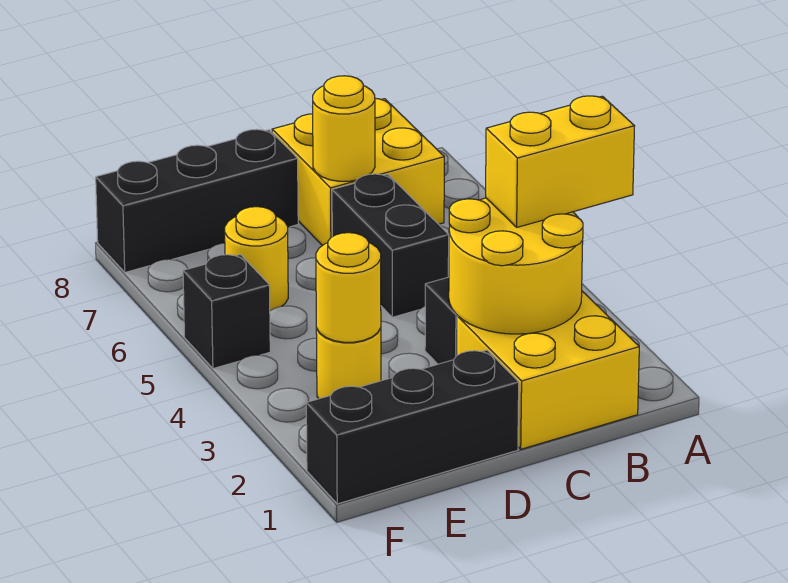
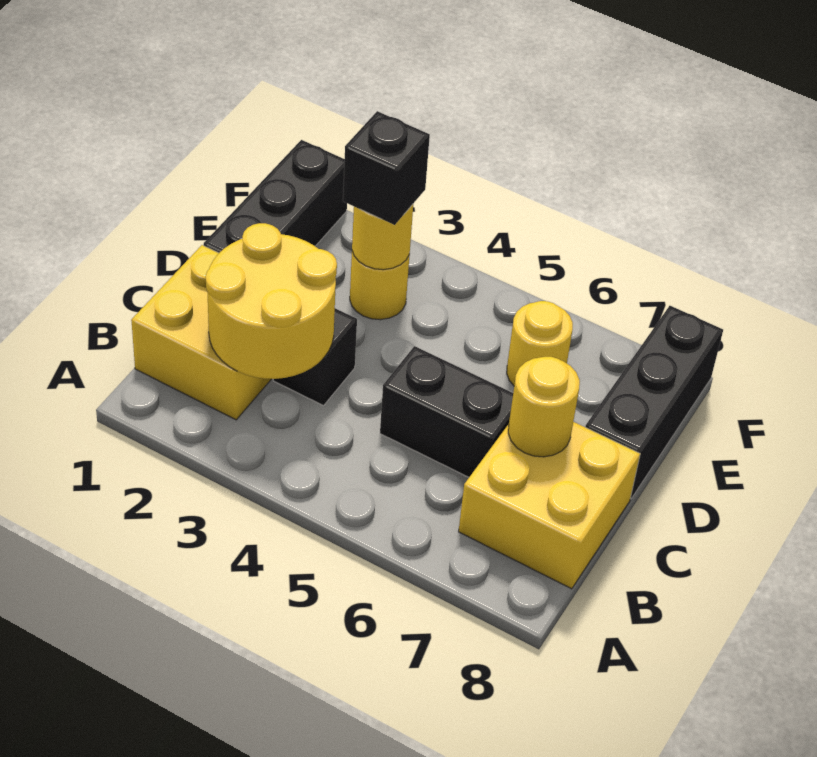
yellow 1x2 brick [486,96,634,227] -> none
black 1x1 brick [183,255,270,369] -> black 1x1 brick moved to [343,111,430,225]

